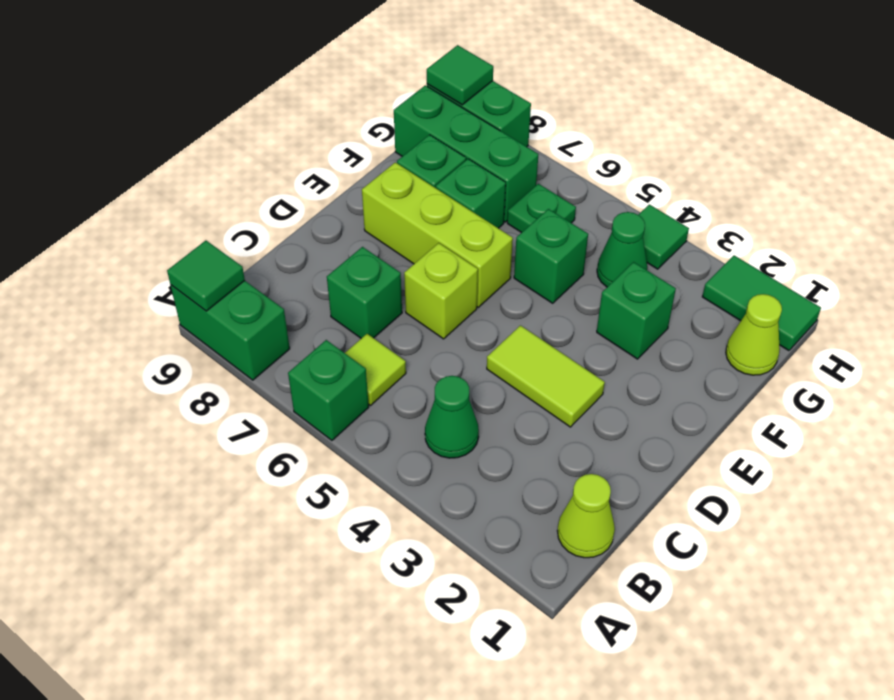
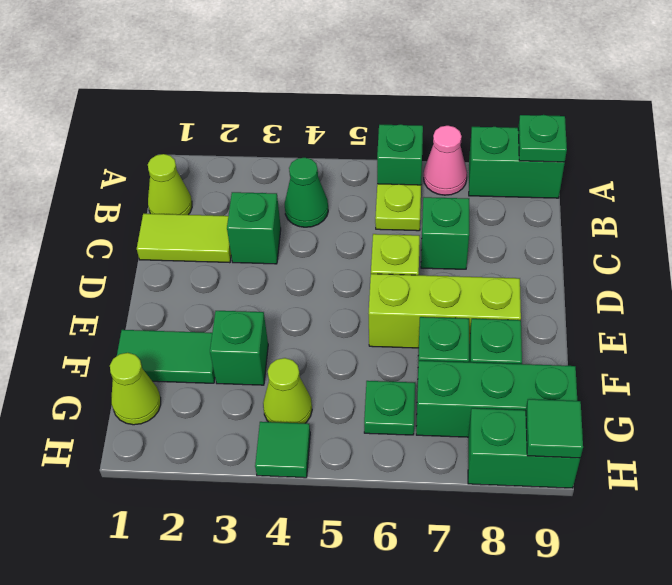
none -> pink 1x1 cone [424,126,467,195]
green 1x1 tile [167,241,245,311] -> green 1x1 plate [518,115,567,162]
lime 1x1 tile [345,334,406,405] -> lime 1x1 plate [375,184,421,231]
lime 1x2 tile [487,326,605,427] -> lime 1x2 tile moved to [137,214,231,263]
green 1x1 brick [514,209,588,303] -> green 1x1 brick moved to [227,192,281,264]
green 1x1 cone [597,212,647,287] -> lime 1x1 cone [263,358,312,423]
green 1x2 tile [702,256,821,351] -> green 1x2 tile moved to [117,330,215,383]

